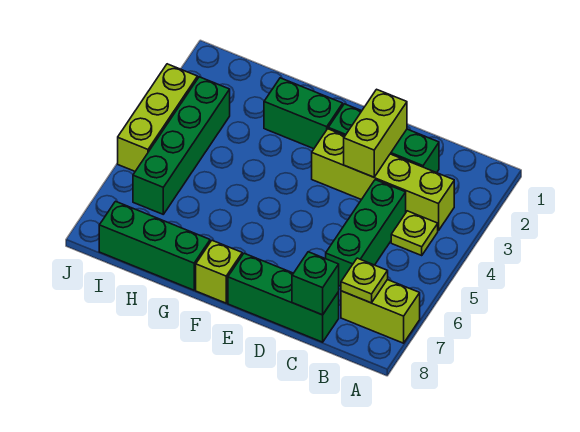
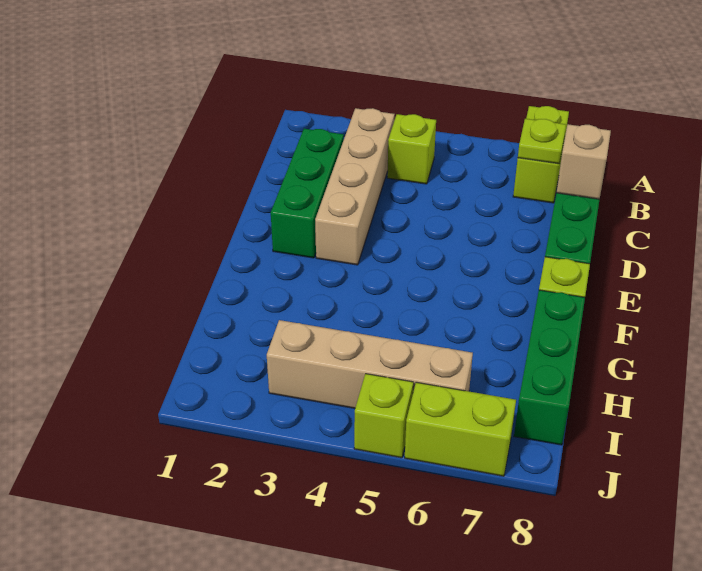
lime 1x4 brick [312,129,454,231] -> tan 1x4 brick [315,108,395,265]
lime 1x1 plate [391,211,438,255] -> lime 1x1 brick [387,114,436,184]
green 1x3 brick [326,180,406,286] -> none
green 1x1 brick [292,252,339,315] -> tan 1x1 brick [556,124,611,199]
lime 1x2 brick [344,89,407,177] -> lime 1x2 brick moved to [405,382,516,476]
green 1x2 brick [264,78,343,149] -> none
green 1x4 brick [133,77,230,214] -> tan 1x4 brick [267,320,473,408]
lime 1x3 brick [118,64,198,171] -> lime 1x1 brick [354,374,413,458]

